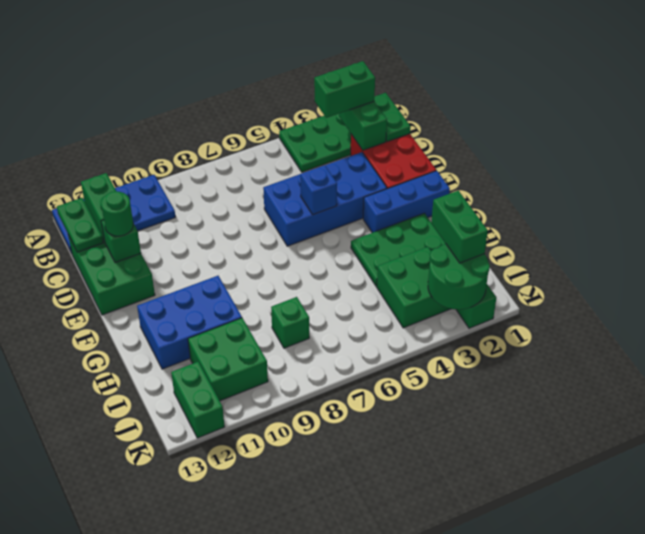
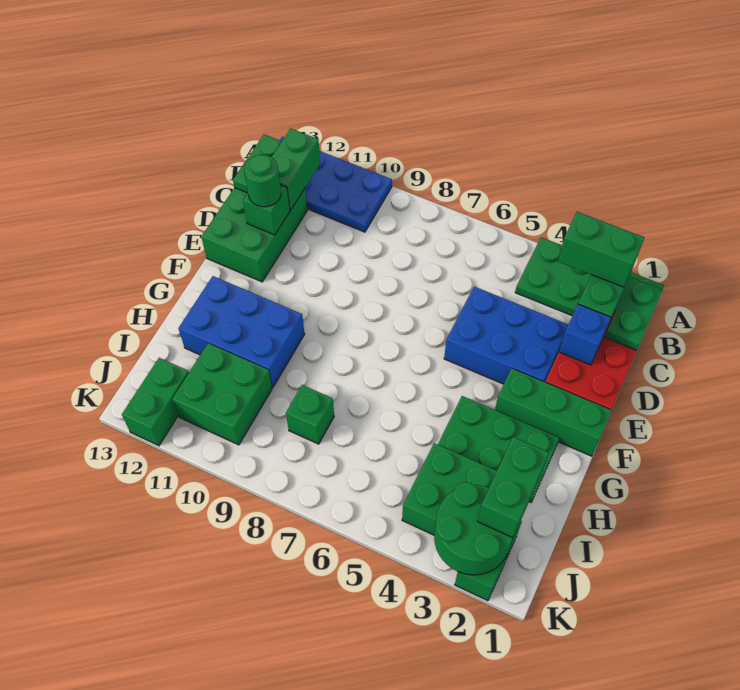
blue 2x4 brick [263,152,387,246] -> blue 2x3 brick [444,287,568,384]
blue 1x1 brick [300,165,337,215] -> blue 1x1 brick moved to [559,304,611,365]
blue 1x3 brick [363,171,450,233] -> green 1x3 brick [495,368,612,456]

